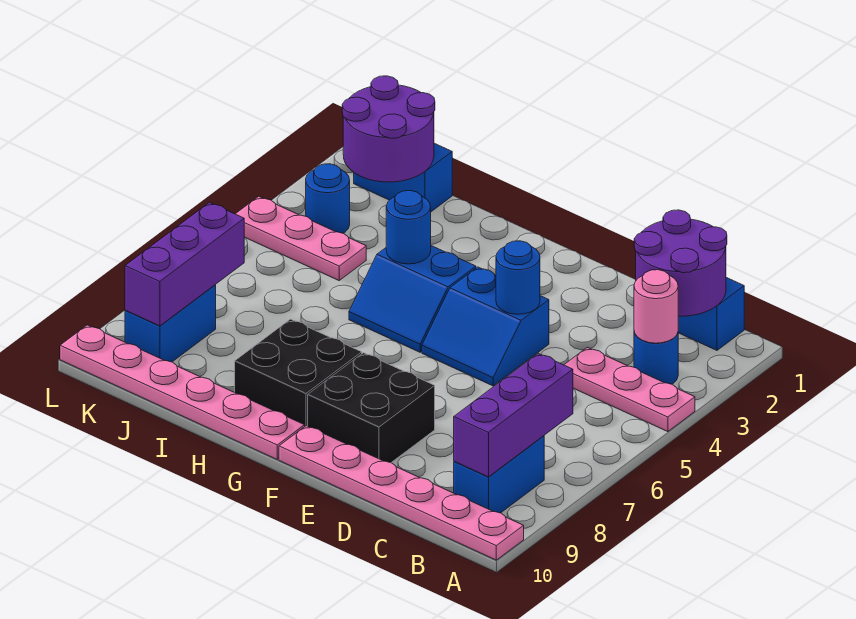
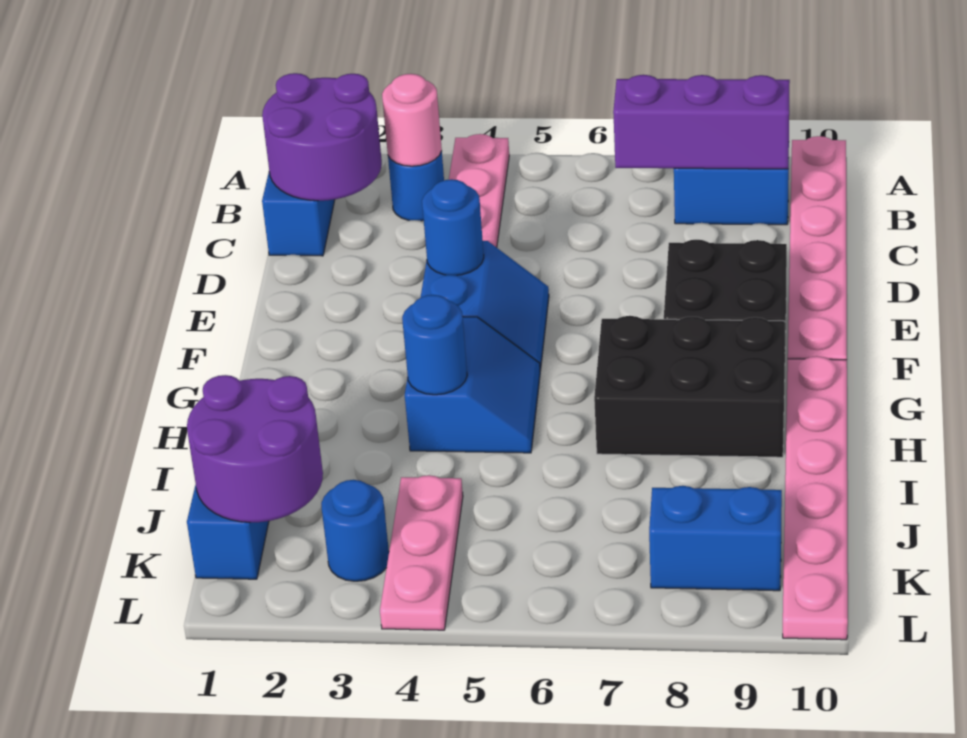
black 2x2 brick [235,319,362,426] -> black 2x3 brick [594,316,785,457]
purple 1x3 brick [125,202,244,326] -> none

